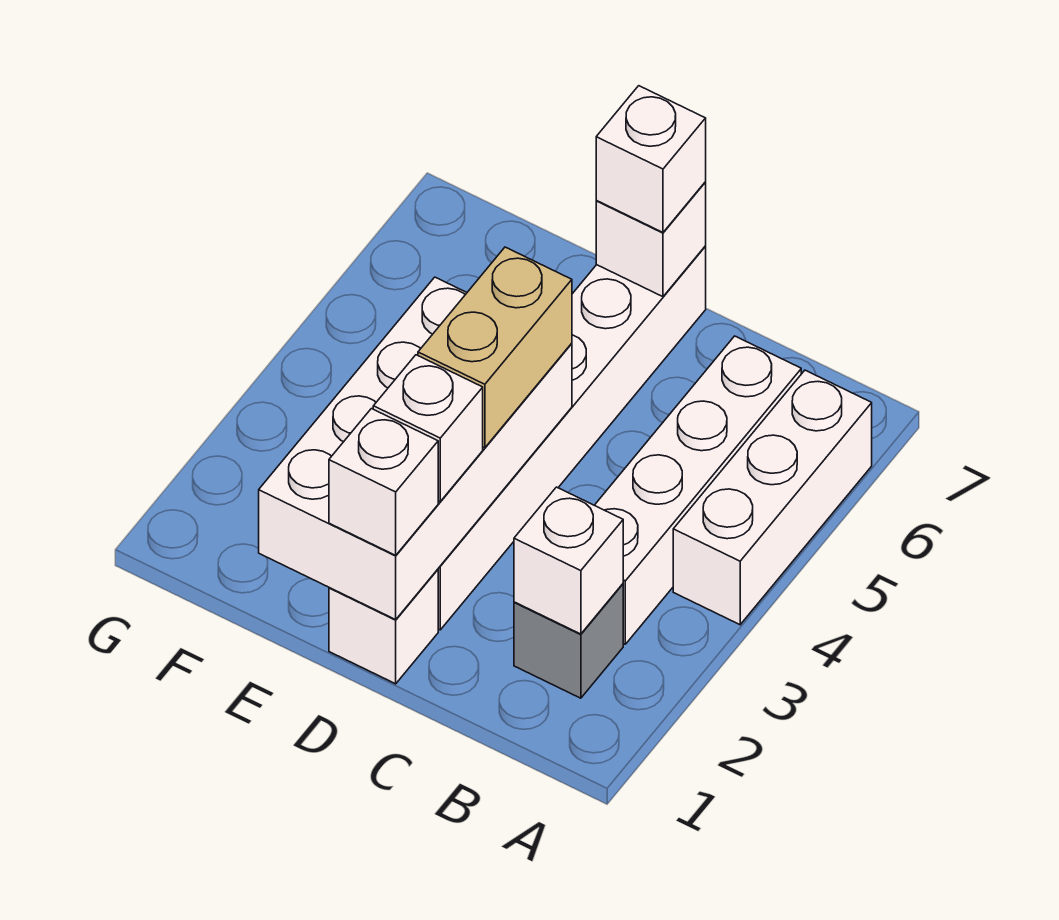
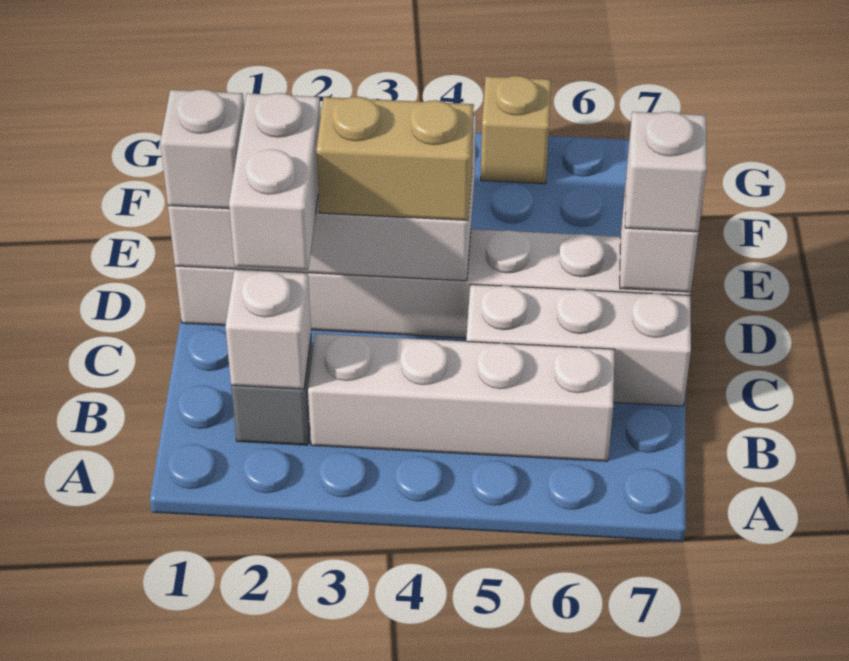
white 1x3 brick [673,370,872,625] -> white 1x3 brick moved to [466,284,691,406]
white 1x1 brick [373,355,483,501] -> white 1x2 brick [229,93,321,270]
none -> tan 1x1 brick [481,76,551,184]

